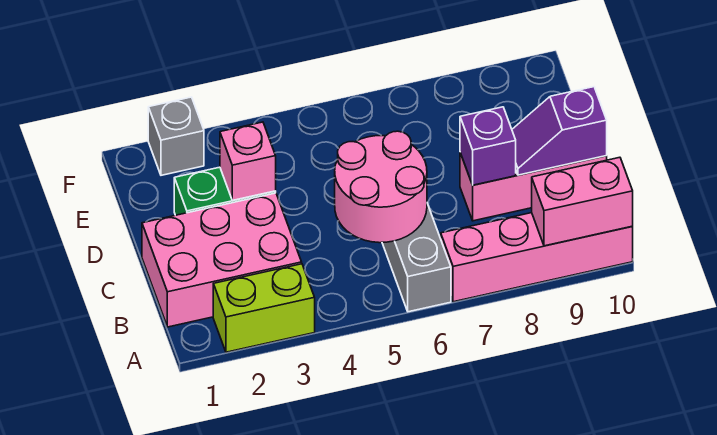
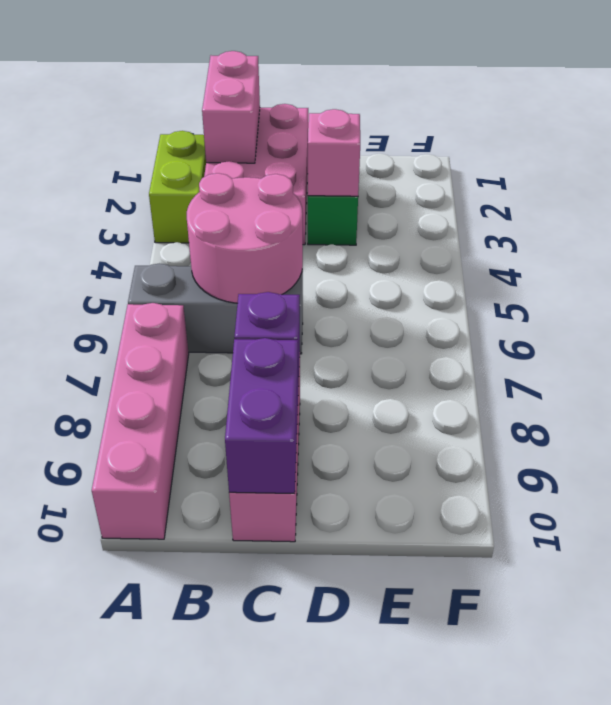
pink 1x2 brick [532,157,633,246] -> pink 1x2 brick moved to [202,51,260,163]
purple 1x2 slope [512,87,607,175] -> purple 1x2 brick [225,338,298,493]
grey 1x1 brick [148,97,204,175] -> none

